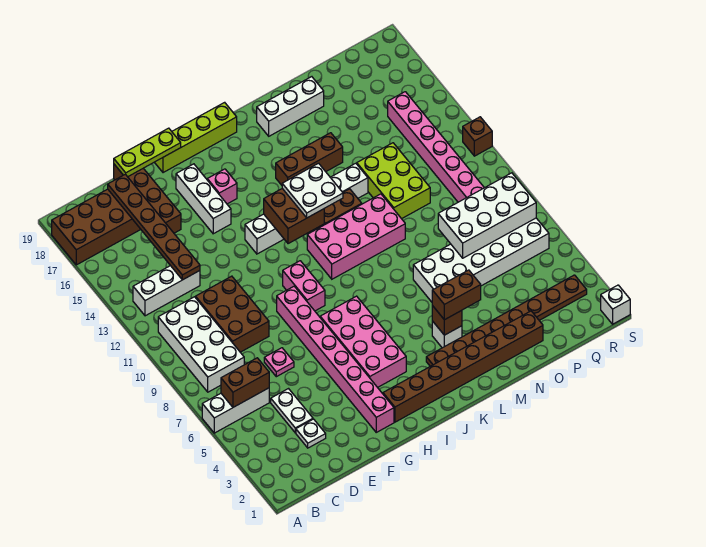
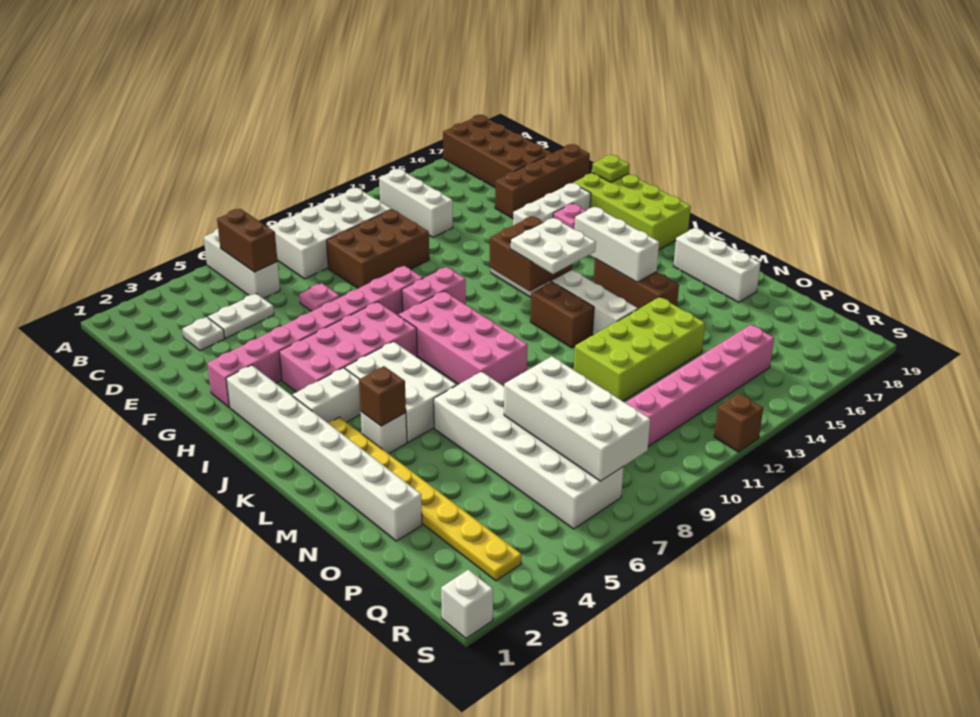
brown 1x6 plate [108,174,200,280] -> none
lime 1x3 plate [114,128,181,177] -> lime 1x1 plate [592,155,630,182]
lime 1x4 brick [155,102,237,173] -> lime 2x4 brick [573,173,691,250]
brown 1x8 brick [383,311,543,422] -> white 1x8 brick [226,365,422,541]
none -> white 1x2 brick [293,368,361,423]
none -> white 2x3 brick [345,341,456,442]
pink 2x4 brick [307,194,405,279] -> pink 2x4 brick moved to [398,291,528,386]
none -> white 1x3 brick [575,207,659,282]
brown 1x8 plate [426,275,587,366] -> yellow 1x8 plate [329,417,521,581]
brown 1x2 brick [432,270,481,320] -> none
lime 2x3 brick [357,143,430,219] -> lime 2x4 brick [574,297,705,401]

